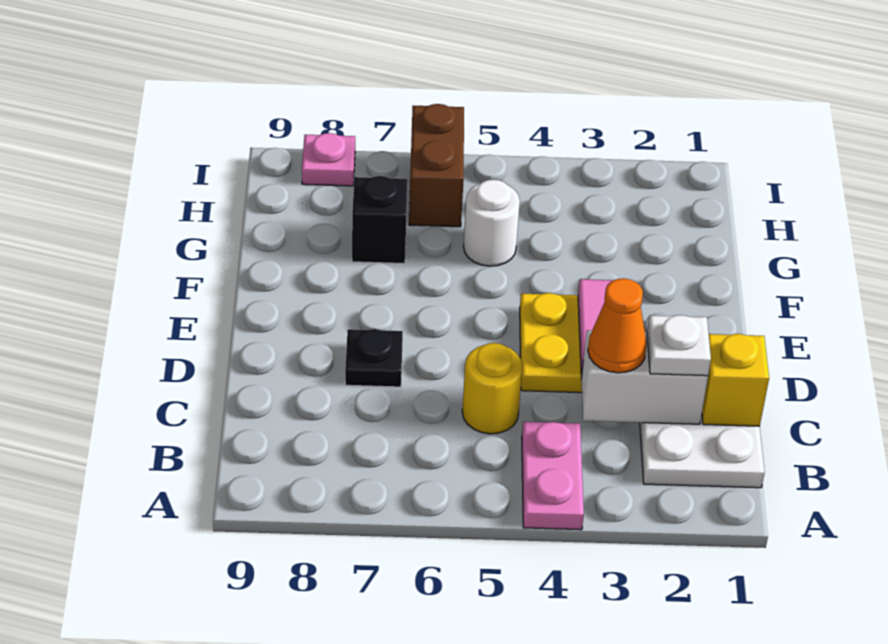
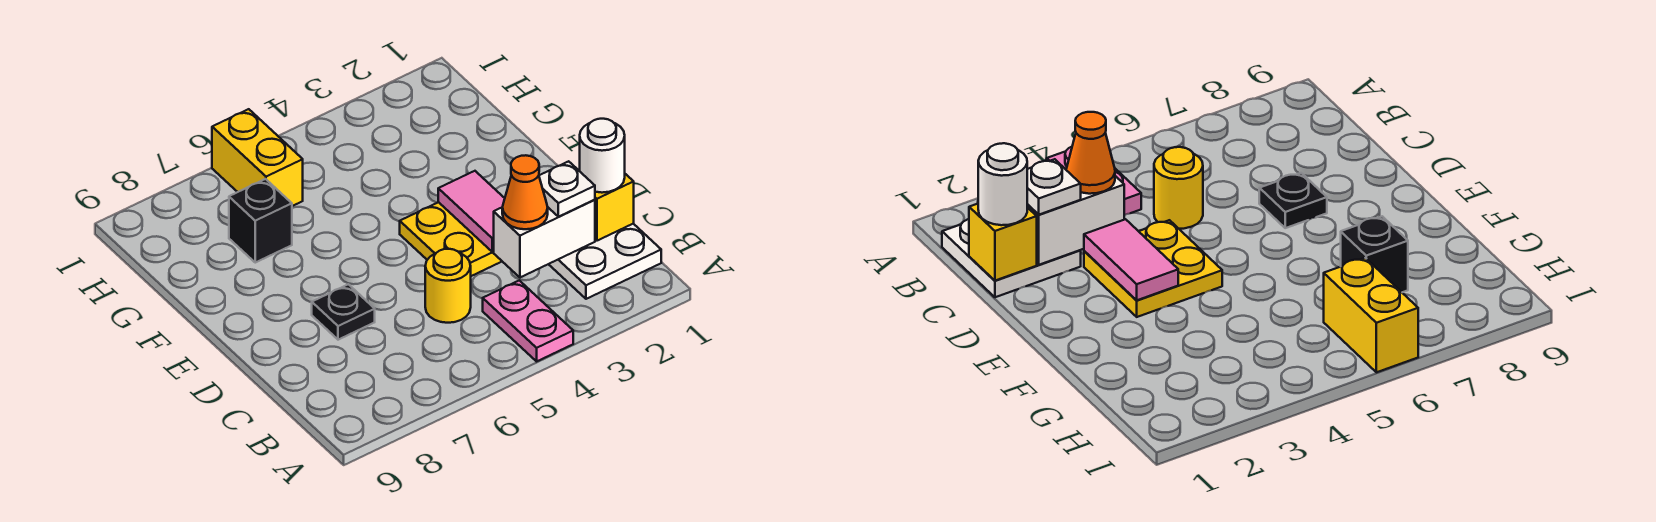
white 1x1 round brick [463,179,520,266] -> white 1x1 round brick moved to [580,119,625,193]
brown 1x2 brick [409,104,464,227] -> yellow 1x2 brick [212,109,303,206]
pink 1x1 plate [302,133,355,186] -> none

